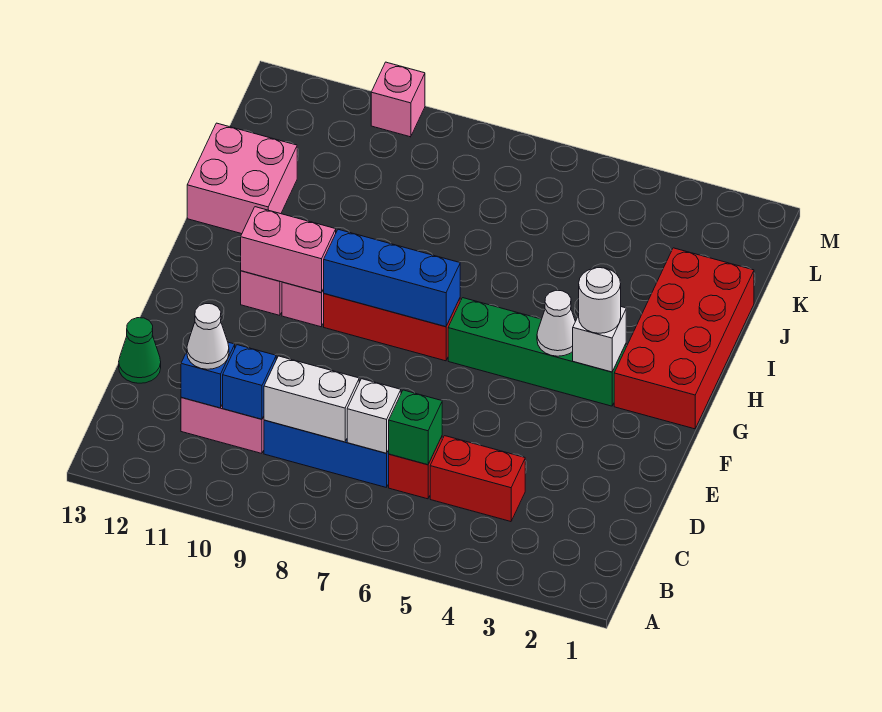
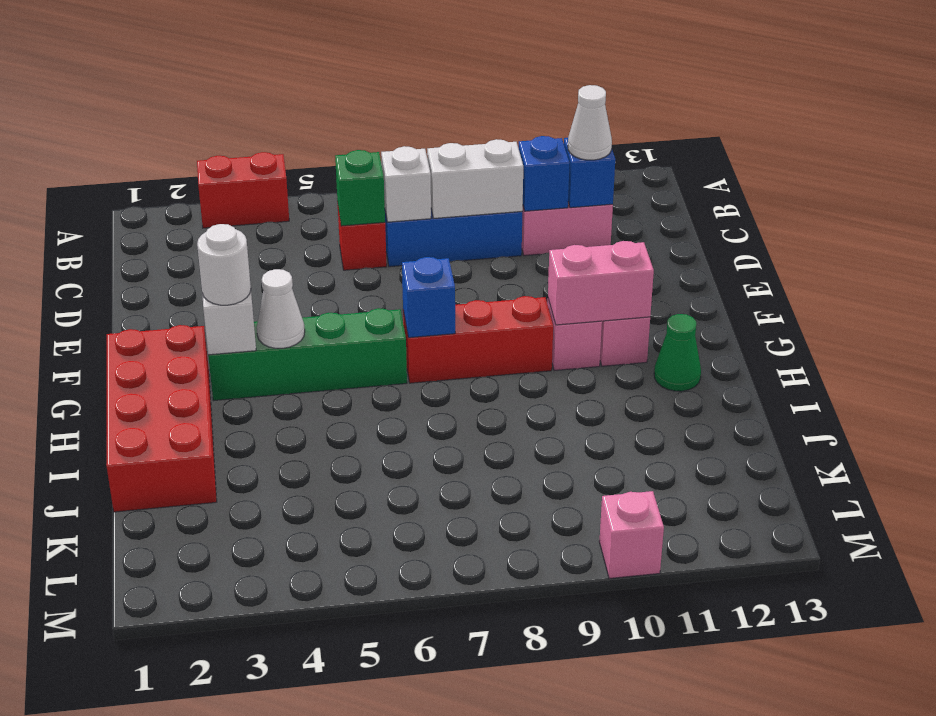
red 1x2 brick [430,436,525,522] -> red 1x2 brick moved to [197,152,289,228]
green 1x1 cone [119,318,161,383] -> green 1x1 cone moved to [654,314,701,391]
blue 1x3 brick [324,229,460,327] -> blue 1x1 brick [402,257,455,338]
pink 2x2 brick [187,123,297,234] -> none

